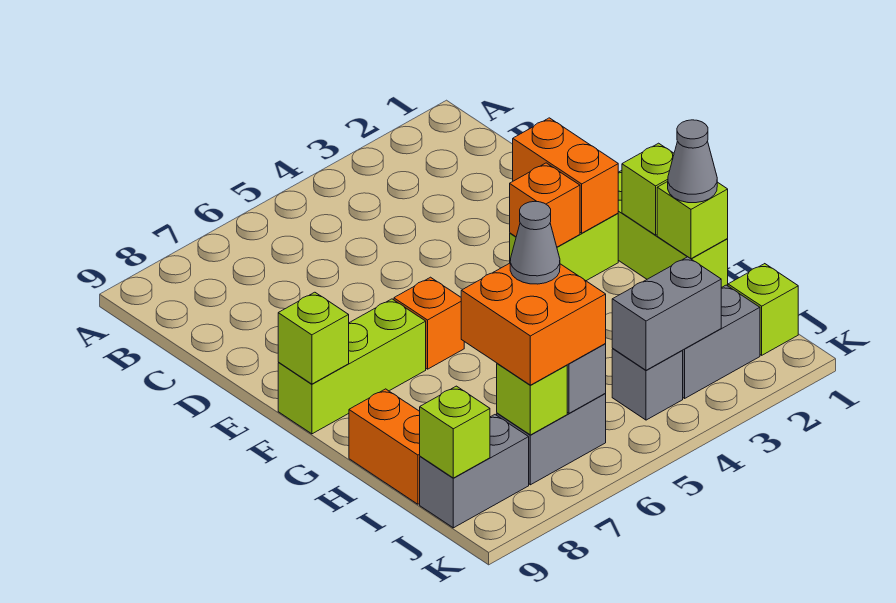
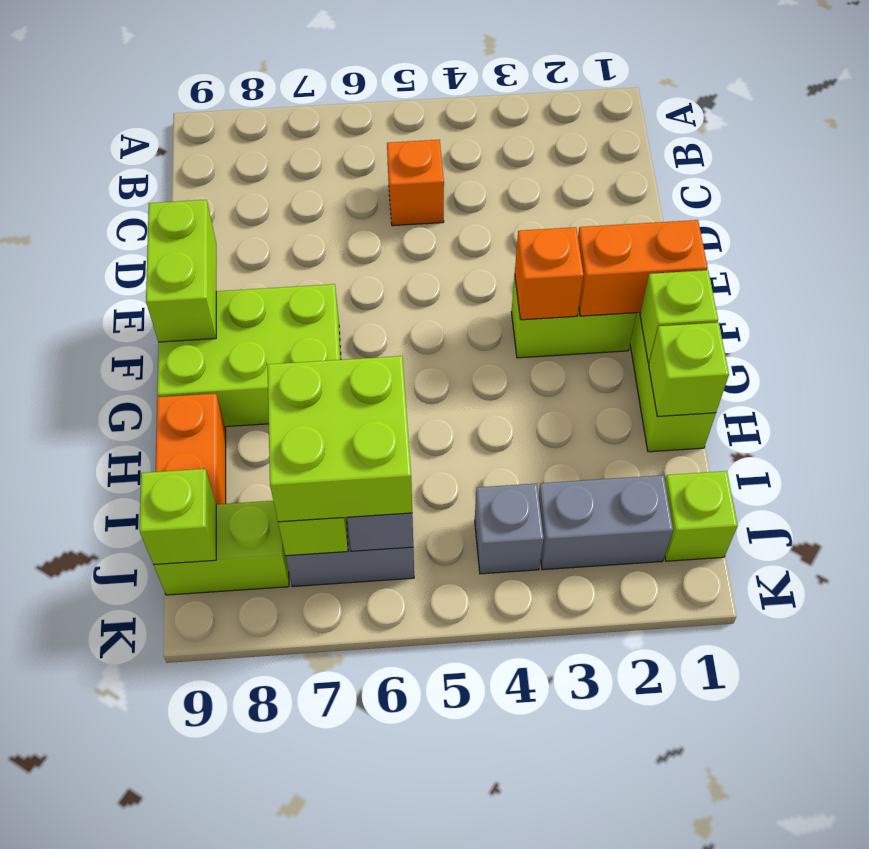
orange 1x2 brick [513,118,618,233] -> orange 1x2 brick turned to [578,220,708,316]
orange 1x1 brick [394,277,464,369] -> orange 1x1 brick moved to [387,140,444,226]
lime 1x3 brick [278,299,426,434] -> lime 2x3 brick [157,284,341,427]
lime 1x1 brick [278,292,349,384] -> lime 1x2 brick [146,200,216,342]
grey 1x1 cone [668,120,717,203] -> none
orange 2x2 brick [461,263,606,385] -> lime 2x2 brick [267,356,412,522]
grey 1x1 cone [510,201,560,284] -> none
grey 1x2 brick [612,257,721,370] -> none
grey 1x2 brick [420,415,529,528] -> lime 1x2 brick [154,501,289,595]

